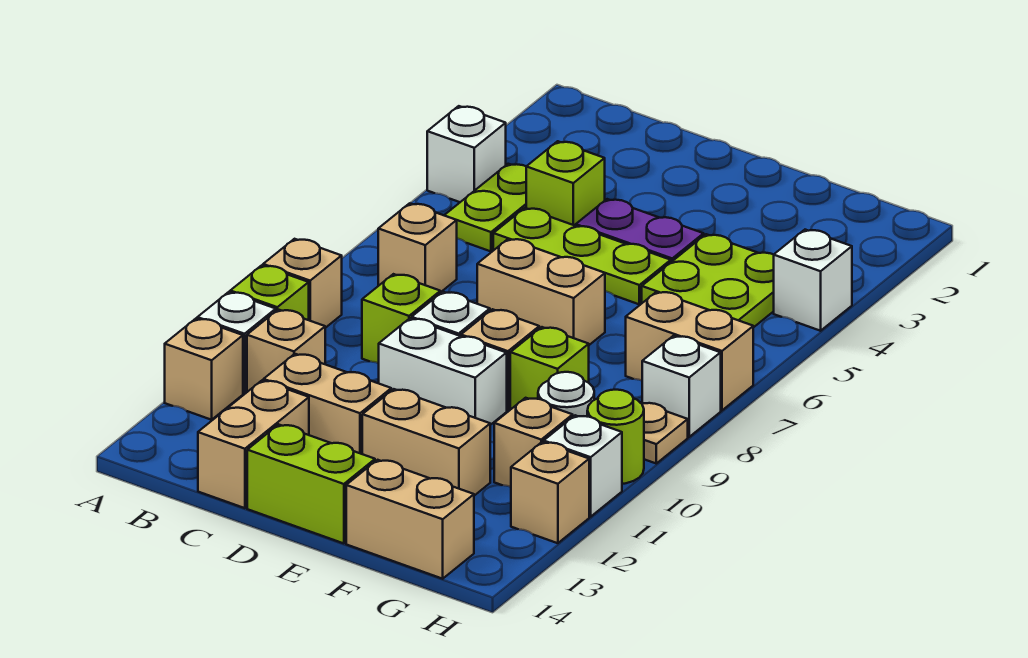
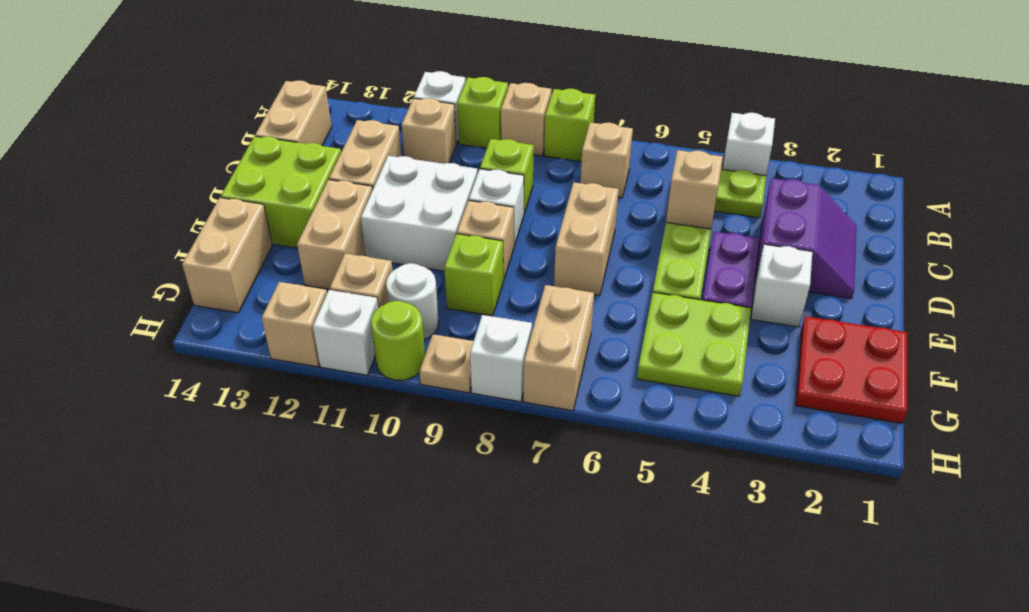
tan 1x1 brick [165,319,243,420] -> tan 1x1 brick moved to [666,150,723,229]
none -> purple 2x2 slope [755,178,856,299]
lime 1x1 brick [526,141,605,226] -> lime 1x1 brick moved to [544,89,595,162]
tan 1x2 brick [198,380,309,508] -> tan 1x2 brick turned to [255,81,331,146]
white 1x2 brick [379,318,507,425] -> white 2x2 brick [361,156,478,271]
lime 1x2 brick [247,424,375,543] -> lime 2x2 brick [221,136,341,248]
none -> red 2x2 plate [796,316,907,423]
white 1x1 brick [774,230,852,331] -> white 1x1 brick moved to [751,244,812,327]

